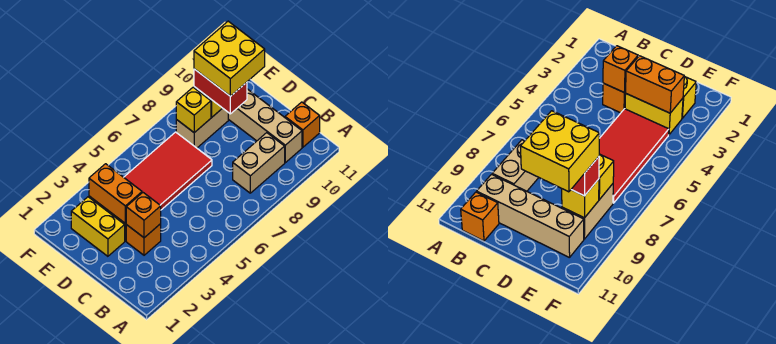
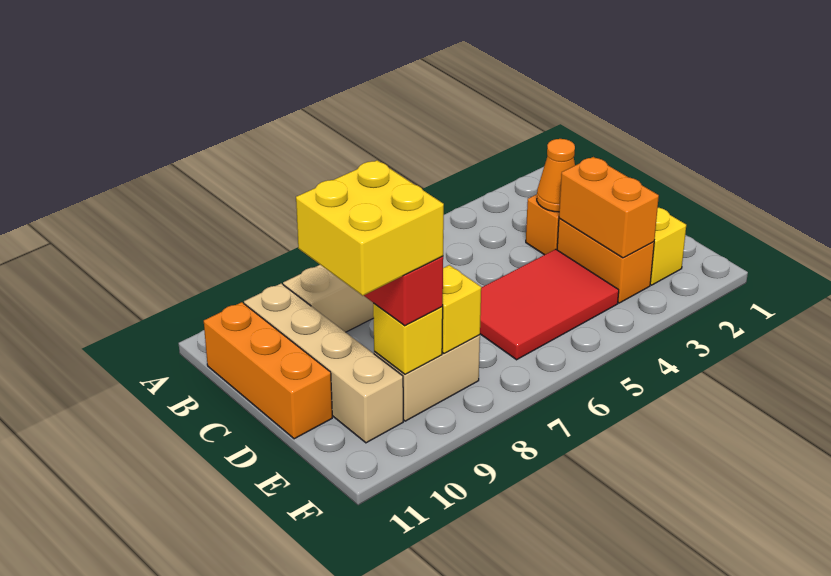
orange 1x1 brick [285,102,320,147] -> orange 1x3 brick [204,302,332,439]
orange 1x1 brick [126,193,161,238] -> orange 1x1 cone [537,139,575,212]
yellow 1x2 brick [625,94,683,135] -> orange 1x2 brick [557,218,654,303]
red 2x4 tile [124,132,212,210] -> red 2x3 tile [480,249,619,360]

